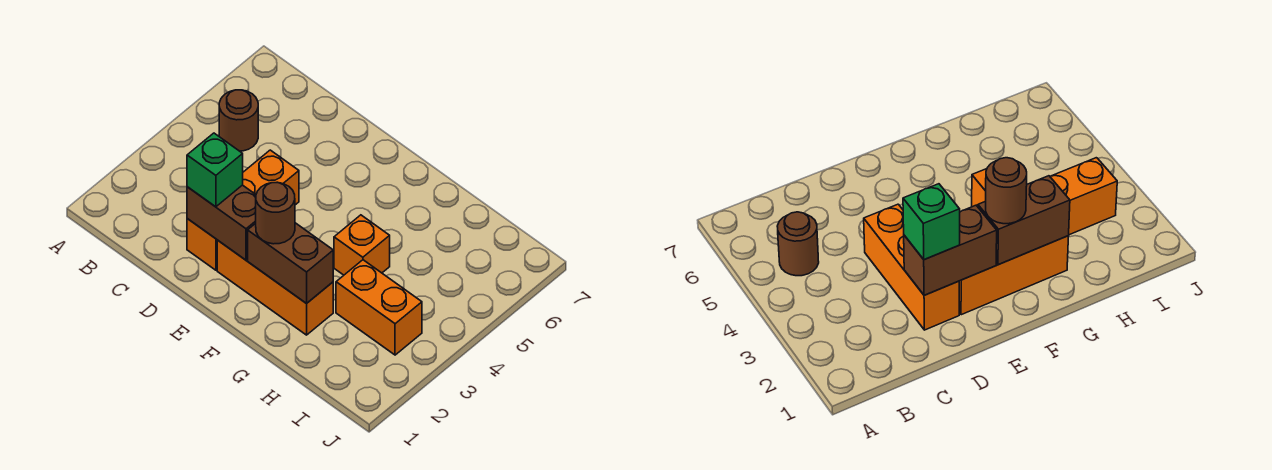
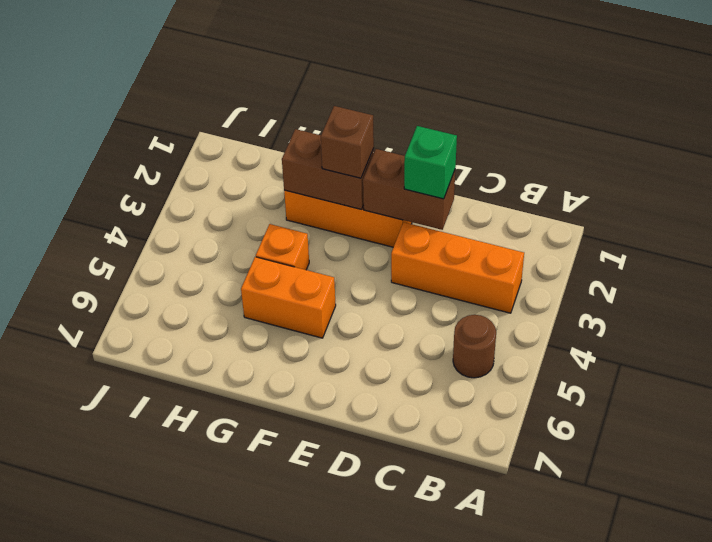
orange 1x3 brick [187,150,299,270] -> orange 1x3 brick turned to [391,222,524,313]
brown 1x1 round brick [256,182,295,244] -> brown 1x1 brick [321,106,374,178]
orange 1x2 brick [336,260,422,355] -> orange 1x2 brick moved to [241,257,336,338]

